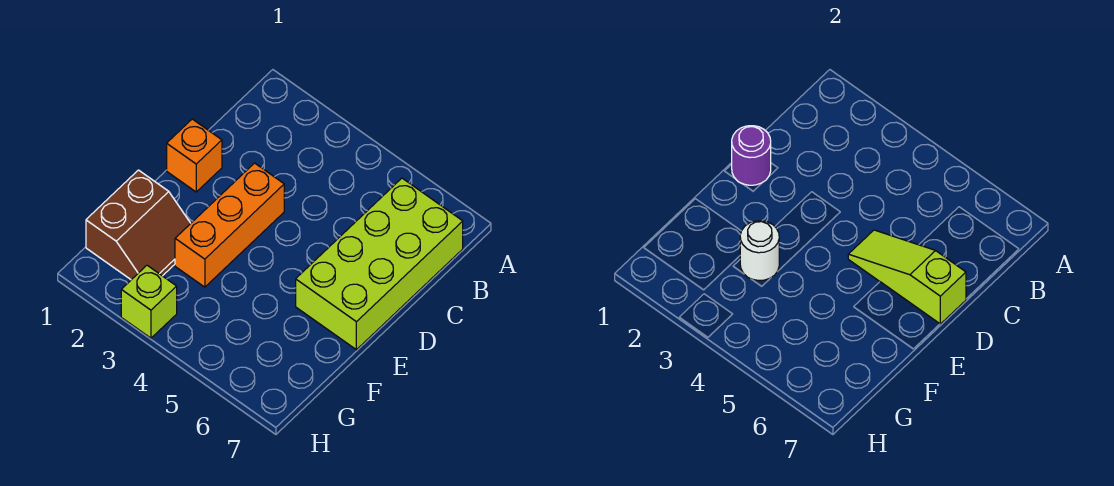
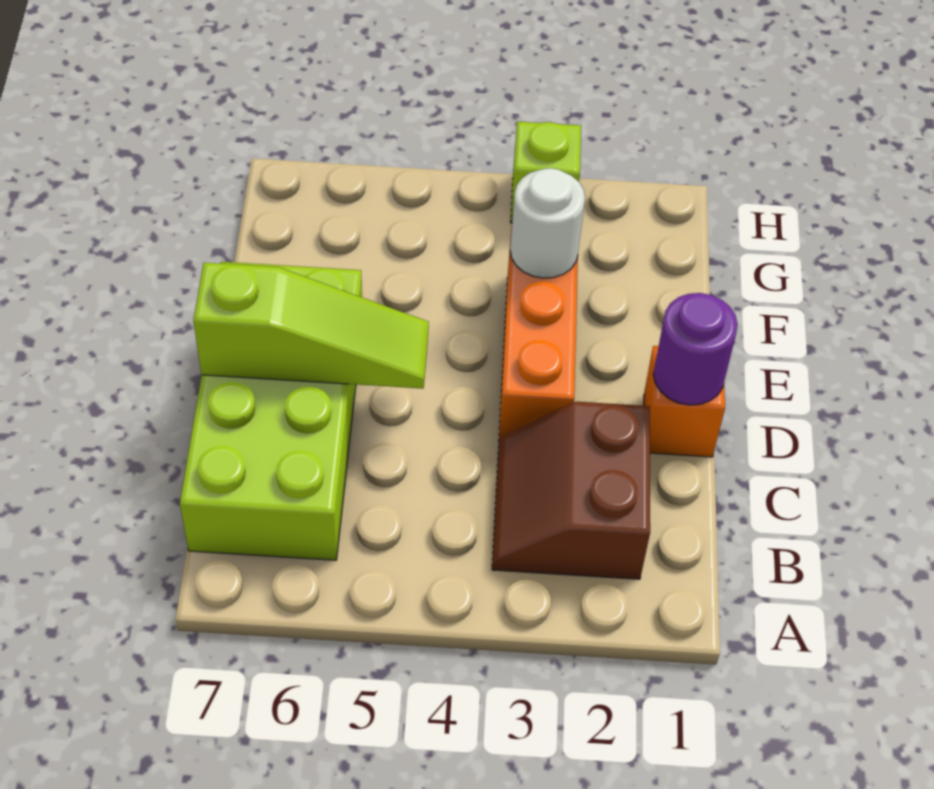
brown 2x2 slope [86,170,191,280] -> brown 2x2 slope moved to [492,402,650,579]

